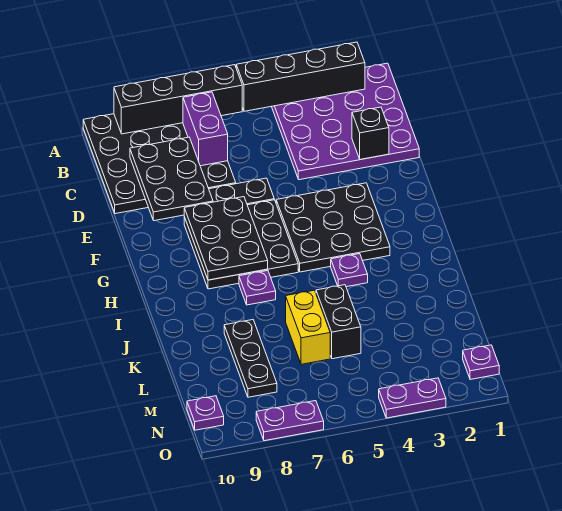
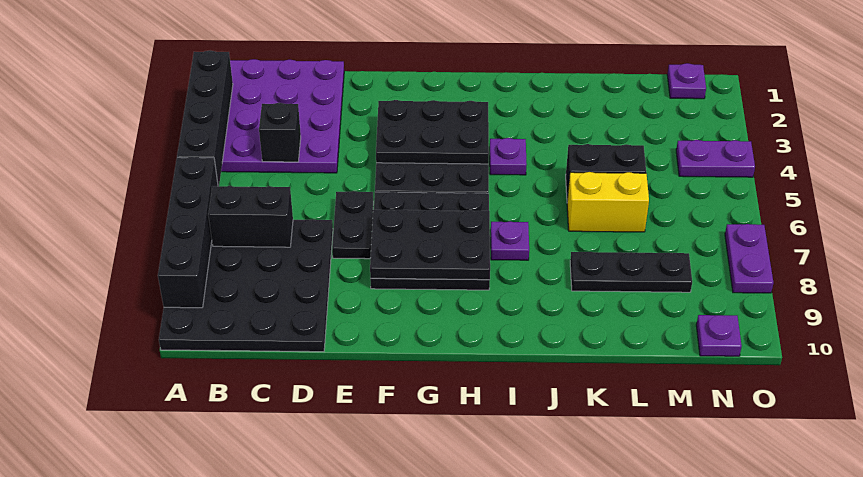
purple 1x2 brick [183,92,228,166] -> black 1x2 brick [208,186,293,247]
black 2x3 plate [130,137,213,221] -> black 2x3 plate moved to [376,100,489,164]
black 1x1 brick [352,107,389,160] -> black 1x1 brick moved to [259,103,301,162]
purple 1x2 plate [379,378,446,418] -> purple 1x2 plate turned to [676,140,755,177]

